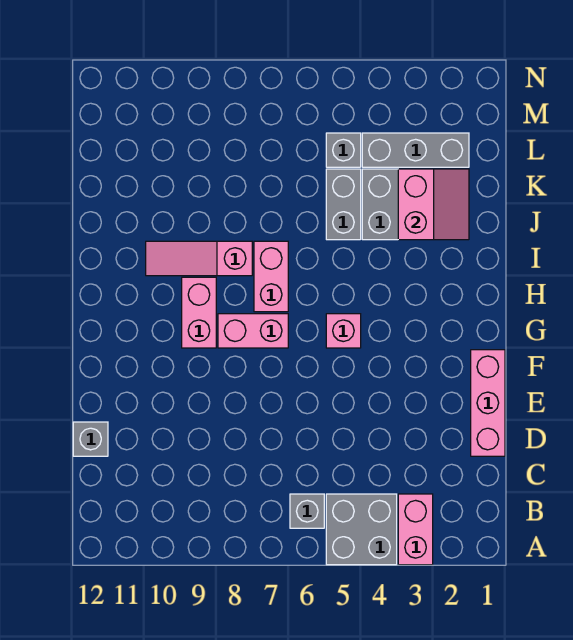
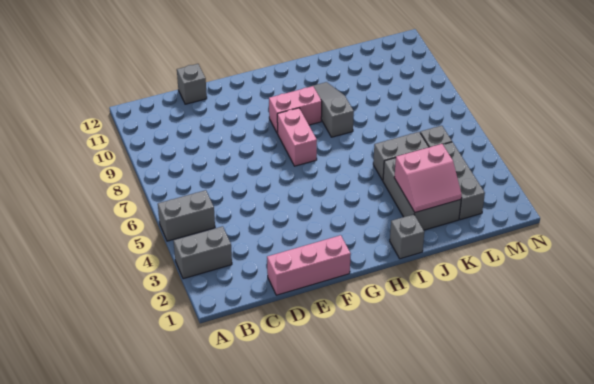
pink 1x2 brick [398,494,433,565] -> grey 1x2 brick [174,226,232,279]
grey 2x2 brick [326,494,397,565] -> grey 1x2 brick [158,190,215,241]
grey 1x1 brick [290,494,324,528] -> grey 1x1 brick moved to [390,214,424,259]
pink 1x1 brick [326,314,361,348] -> none
pink 1x2 brick [254,241,288,312] -> none
pink 1x3 slope [146,241,252,276] -> grey 1x3 slope [306,82,354,137]

